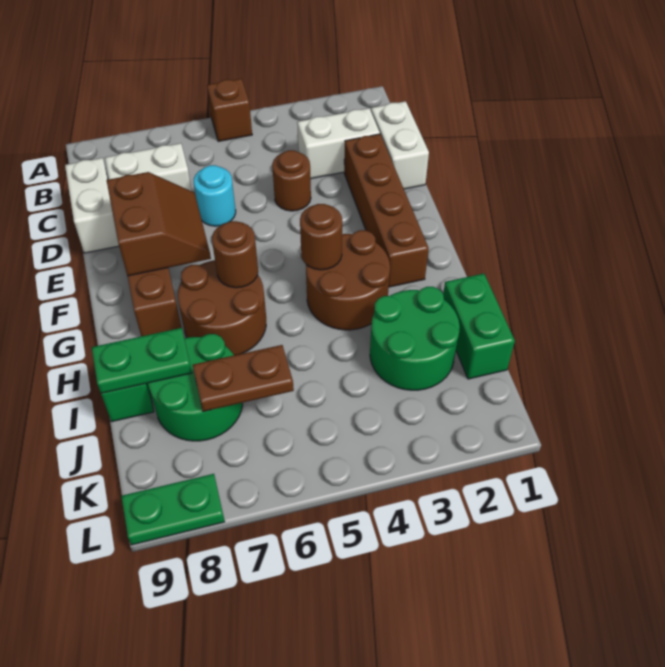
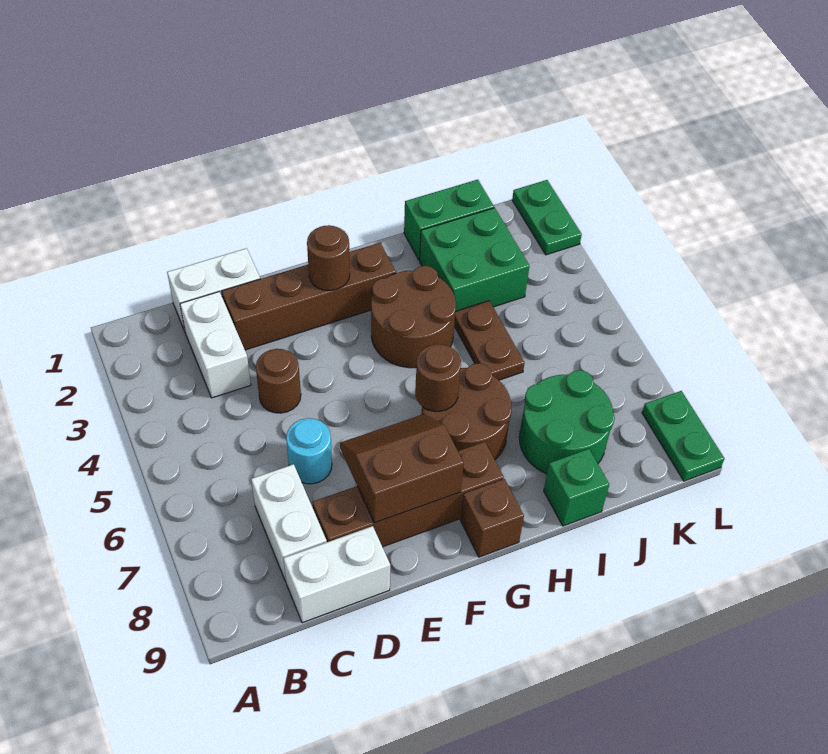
brown 1x1 brick [207,79,252,141] -> brown 1x1 brick moved to [461,479,524,557]
brown 1x1 round brick [300,204,342,270] -> brown 1x1 round brick moved to [307,225,350,291]
green 2x2 round brick [370,287,460,390] -> green 2x2 brick [420,208,529,311]
green 1x2 plate [92,328,192,393] -> green 1x2 plate moved to [512,180,582,255]
brown 1x2 plate [193,345,294,412] -> brown 1x2 plate moved to [454,301,524,380]

